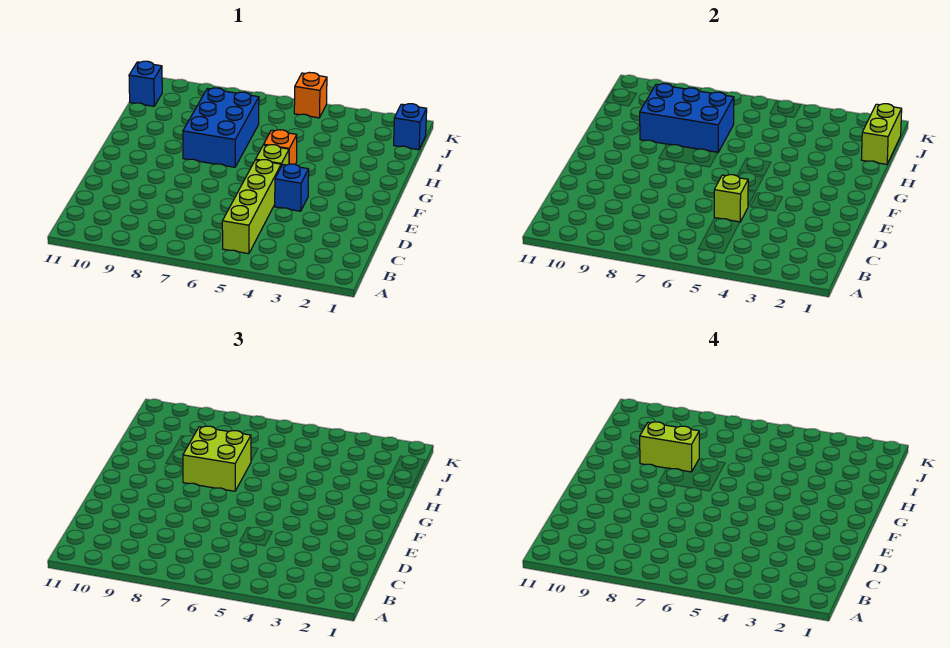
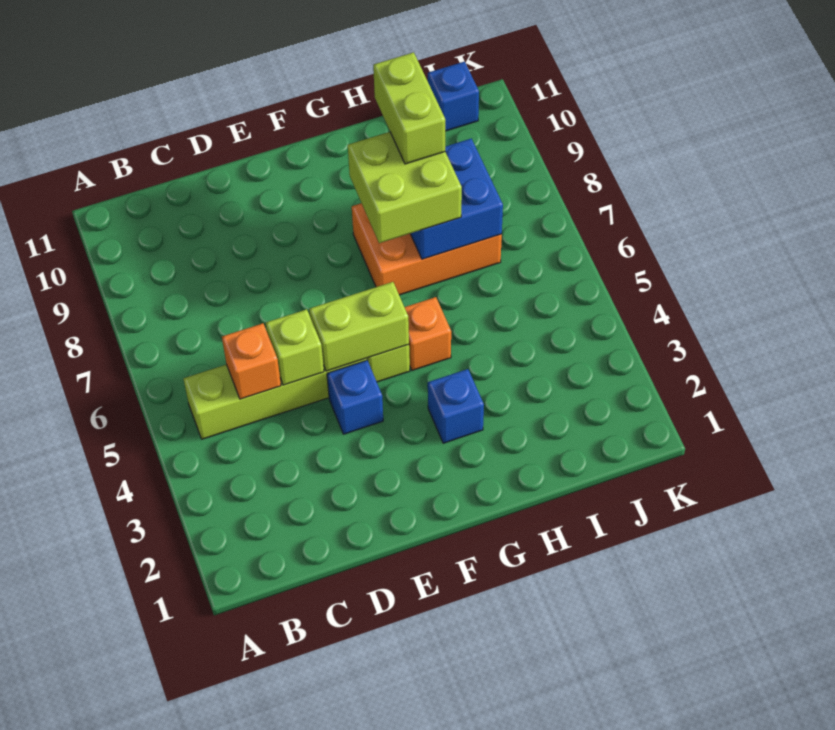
blue 2x3 brick [183,88,259,167] -> orange 2x3 brick [352,203,502,295]
blue 2x3 brick [640,84,734,152] -> blue 2x2 brick [410,139,503,259]
lime 1x2 brick [861,104,902,164] -> lime 1x2 brick moved to [309,282,409,371]
blue 1x1 brick [394,104,427,150] -> blue 1x1 brick moved to [428,369,484,443]
orange 1x1 brick [294,72,327,118] -> orange 1x1 brick moved to [222,323,281,399]

